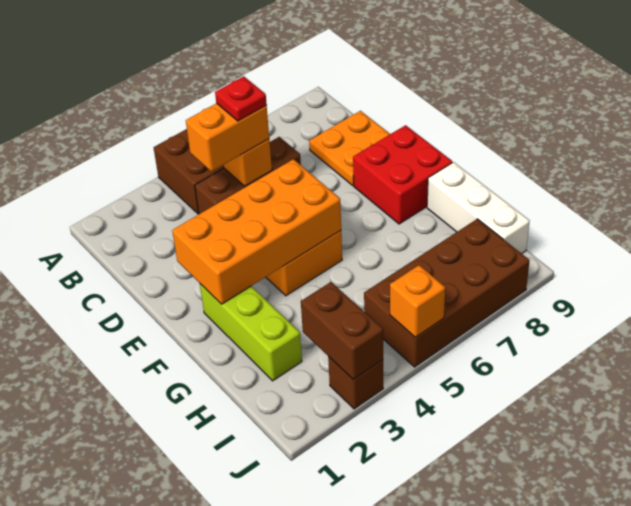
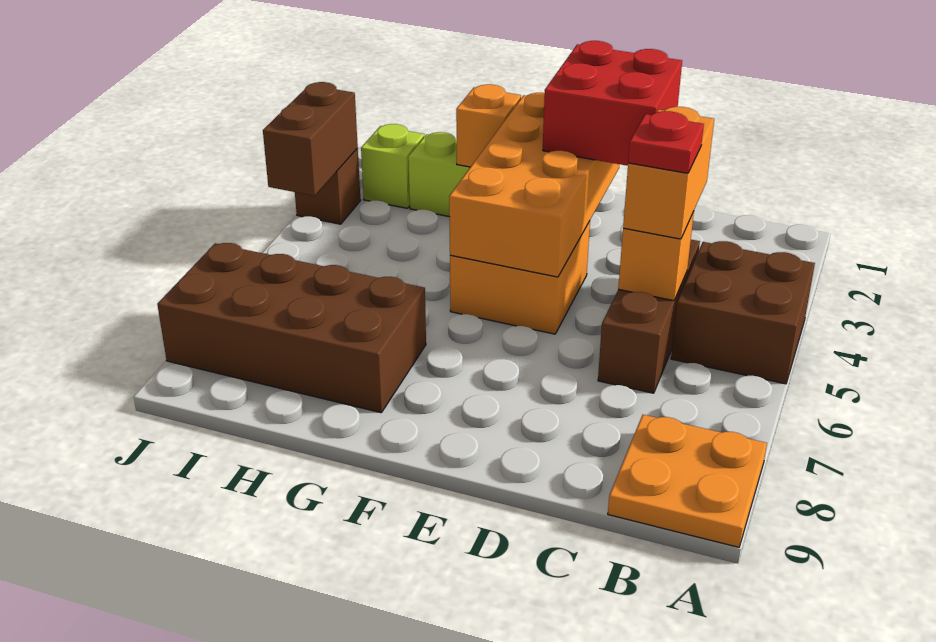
orange 2x2 plate [309,111,390,185] -> orange 2x2 plate moved to [608,415,767,547]
red 2x2 brick [353,125,452,224] -> red 2x2 brick moved to [543,41,682,166]
white 1x3 brick [427,162,530,254] -> none
none -> lime 1x1 brick [361,124,424,208]
brown 1x2 brick [301,282,383,380] -> brown 1x2 brick turned to [263,82,358,196]
brown 2x4 brick [364,219,530,367] -> brown 2x4 brick turned to [157,243,426,413]
orange 1x1 brick [390,265,445,337] -> orange 1x1 brick moved to [456,84,521,167]

